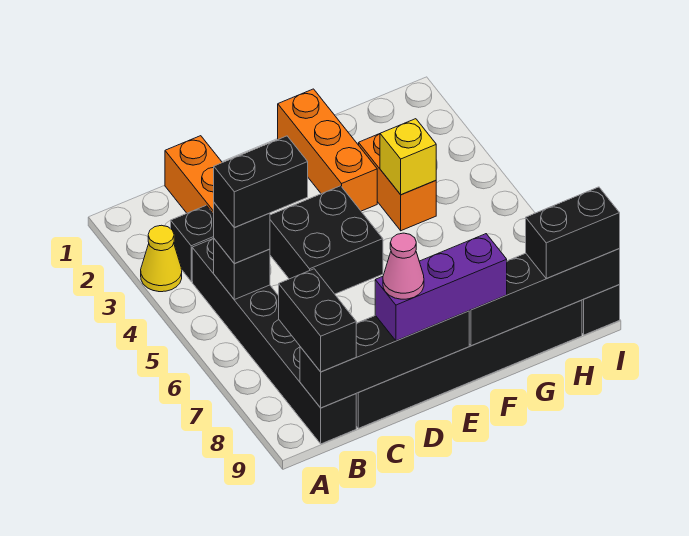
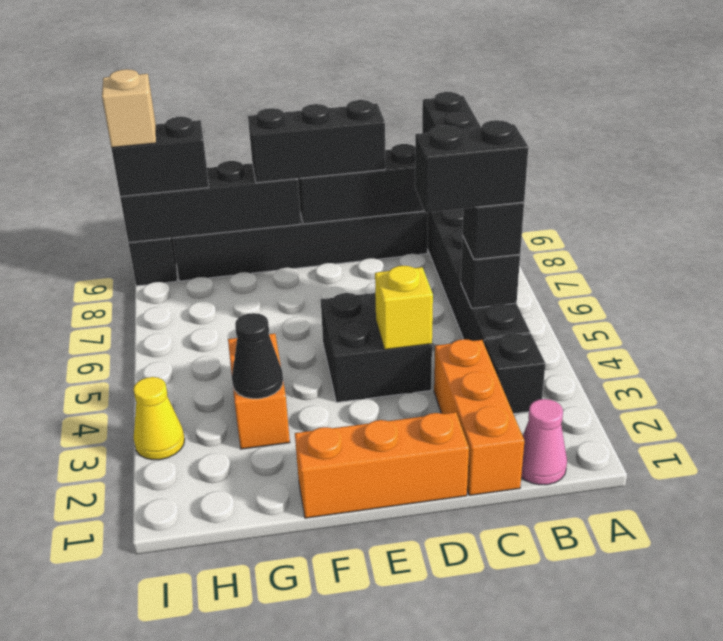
yellow 1x1 cone [141,225,182,292] -> yellow 1x1 cone moved to [133,377,185,460]
purple 1x3 brick [375,234,507,341] -> black 1x3 brick [248,100,386,183]
pink 1x1 cone [383,233,424,299] -> pink 1x1 cone moved to [521,399,567,485]
orange 1x3 brick [278,89,377,211] -> orange 1x3 brick turned to [295,412,469,518]
none -> black 1x1 cone [232,313,283,399]
yellow 1x1 brick [380,119,436,195] -> yellow 1x1 brick moved to [375,266,433,349]
none -> tan 1x1 brick [102,69,156,148]

